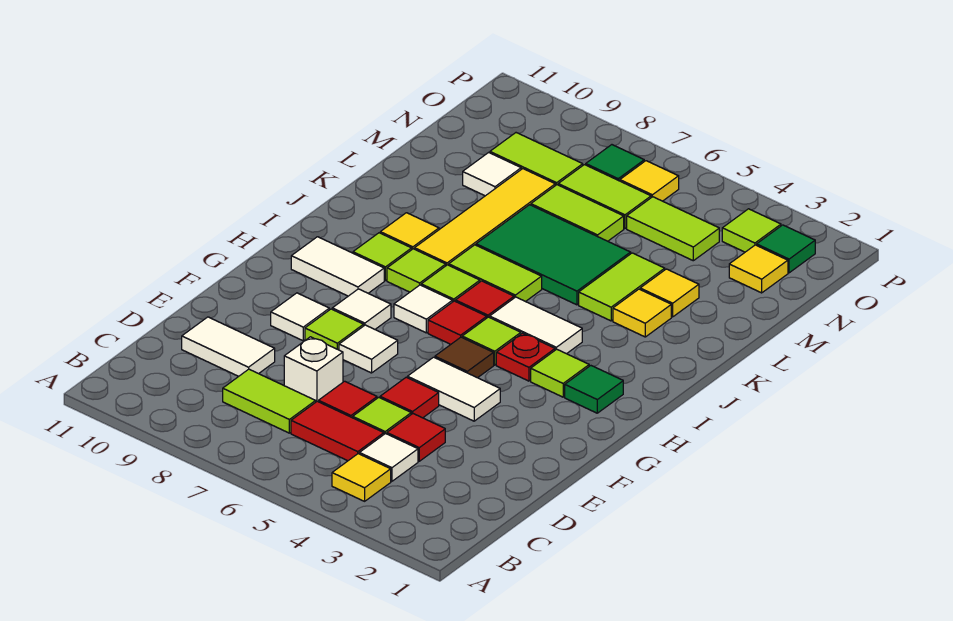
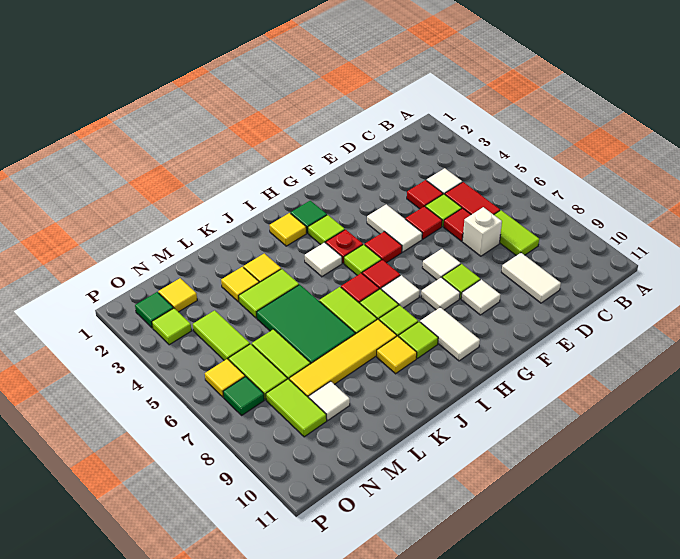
yellow 1x1 tile [332,454,391,501] -> yellow 1x1 tile moved to [270,213,306,246]
brown 1x1 tile [435,337,494,378] -> red 1x1 tile [365,231,402,263]
white 1x2 tile [490,297,582,354] -> white 1x1 tile [305,242,342,277]

